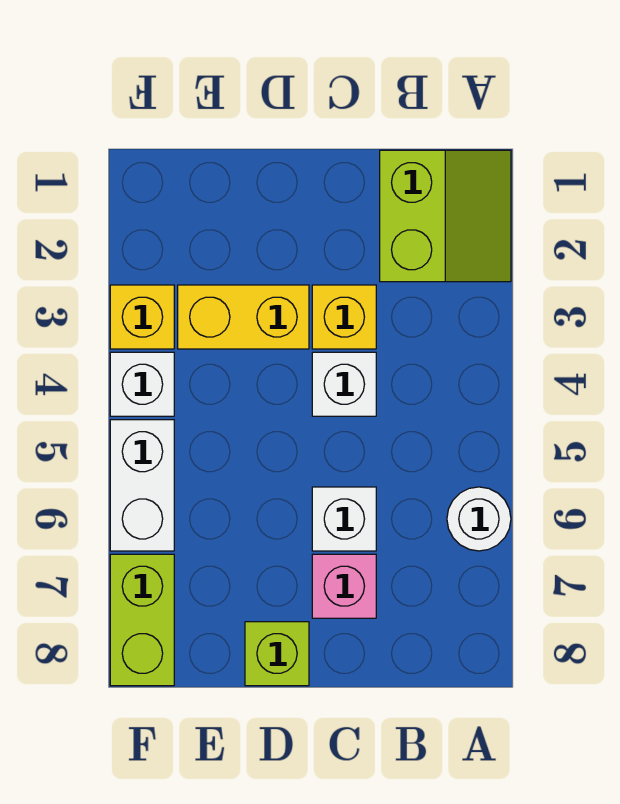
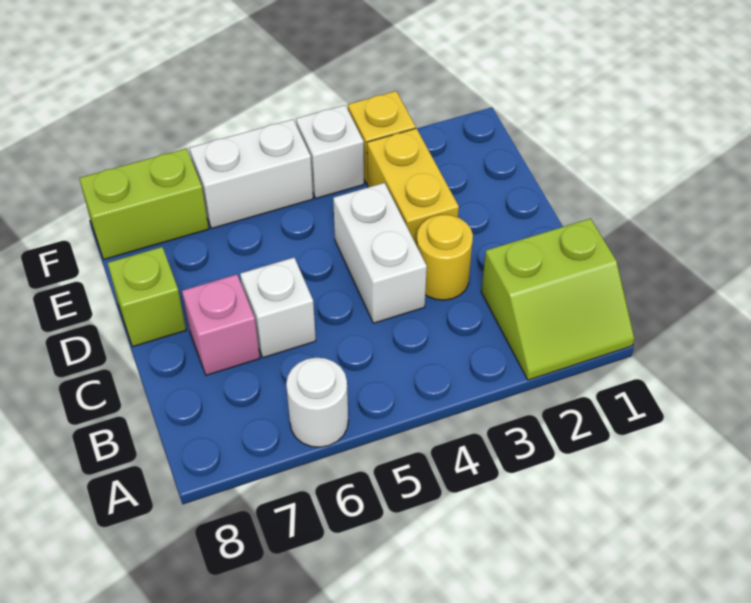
yellow 1x1 brick [312,285,376,349] -> yellow 1x1 round brick [417,215,473,300]
white 1x1 brick [312,352,376,416] -> white 1x2 brick [333,183,427,323]

